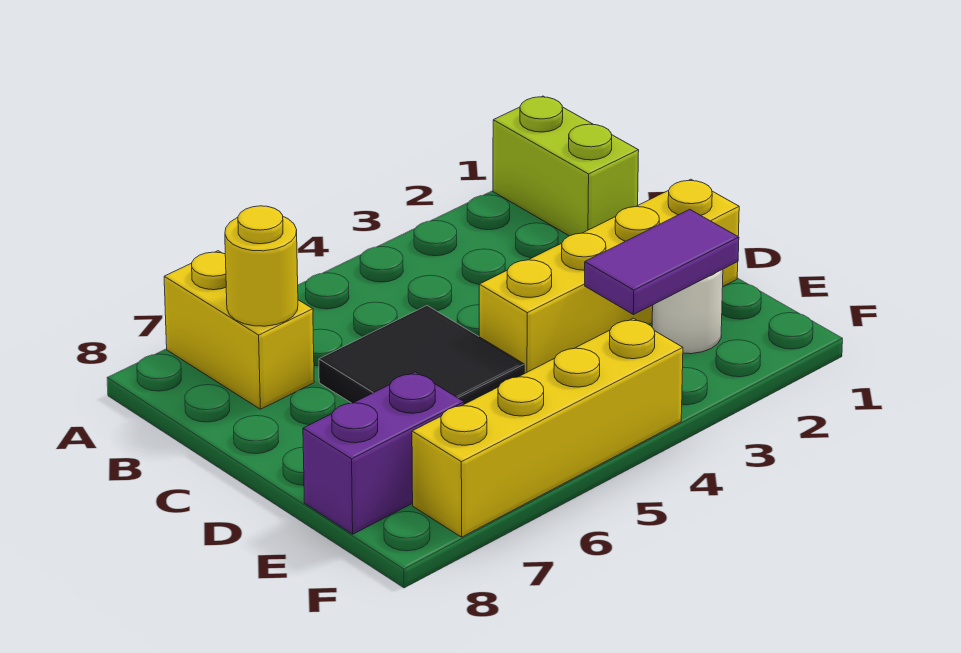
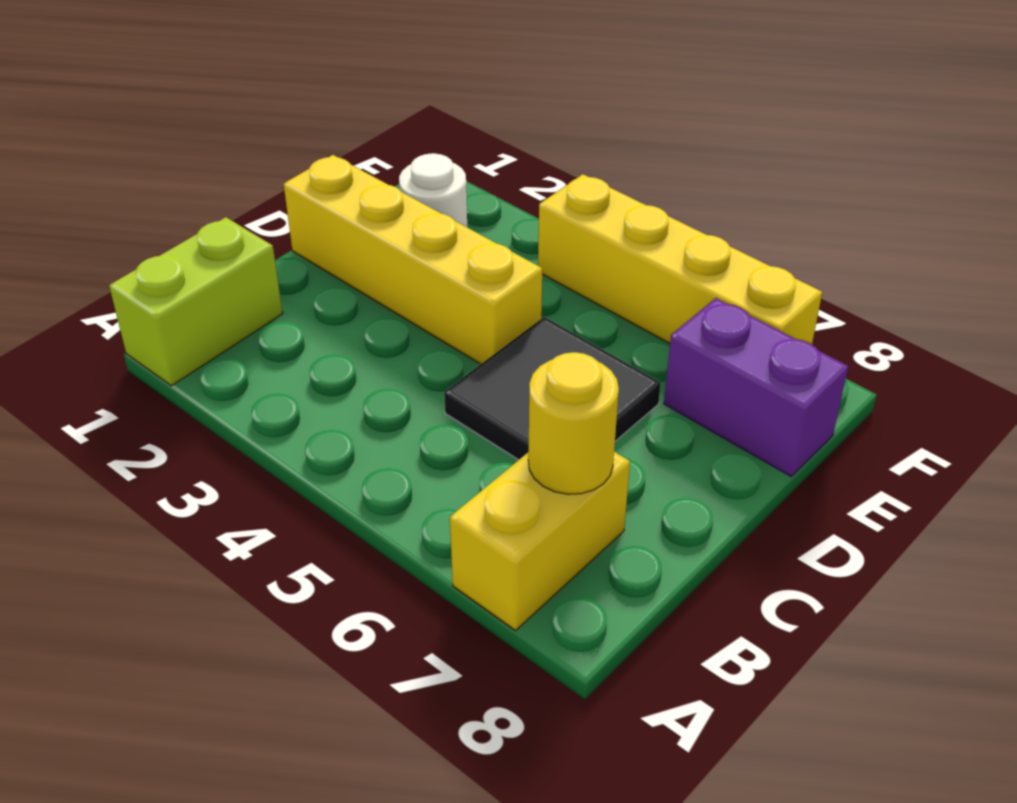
purple 1x2 tile [585,209,739,315] -> none

